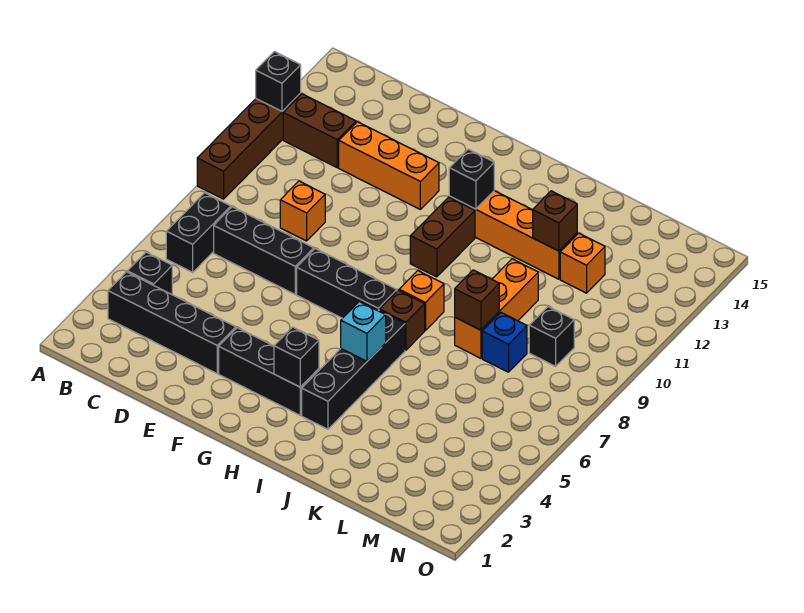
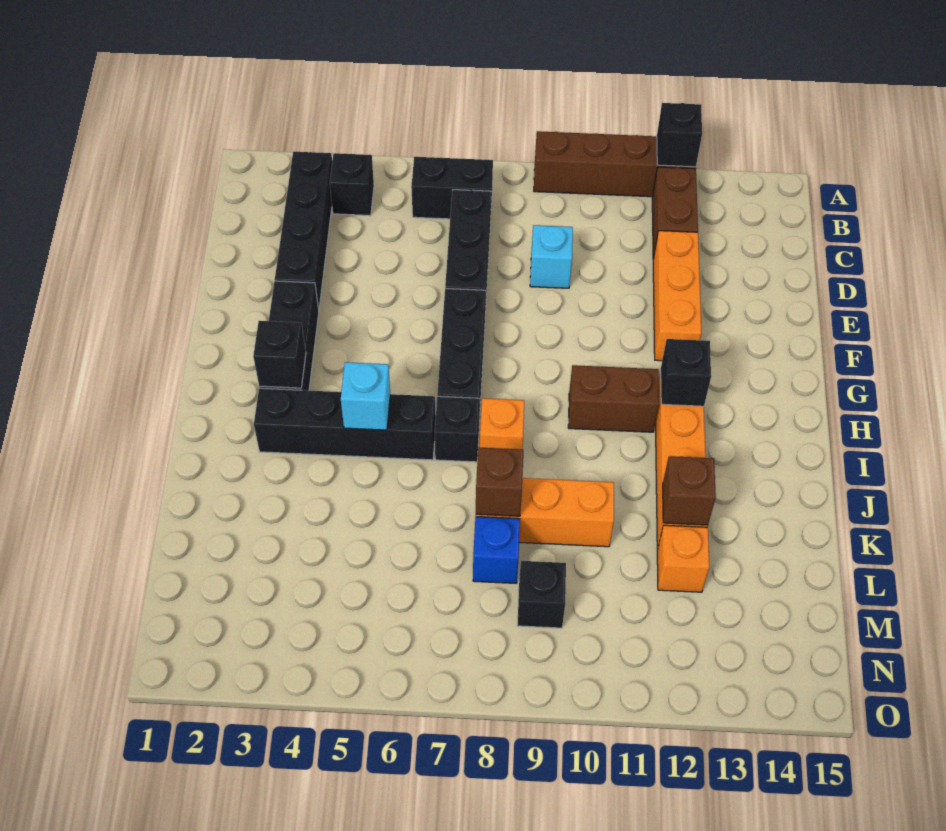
orange 1x1 brick [280,181,325,241] -> cyan 1x1 brick [530,225,573,288]
brown 1x1 brick [380,290,425,350] -> black 1x1 brick [435,396,480,462]

